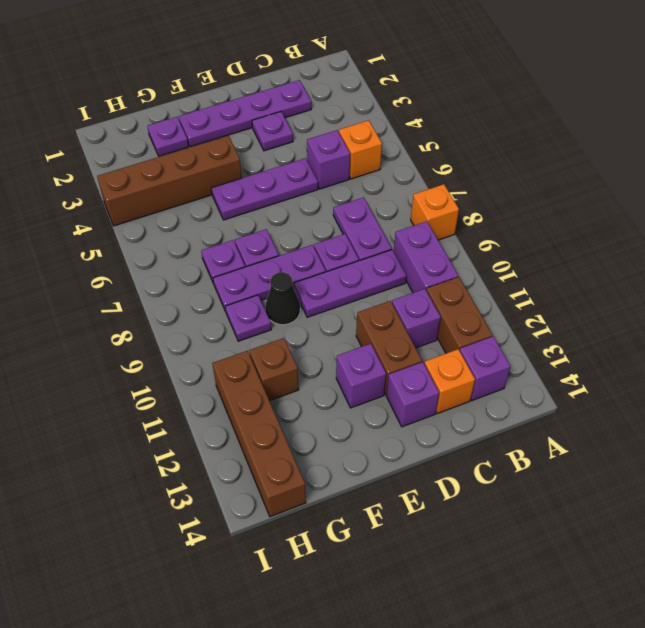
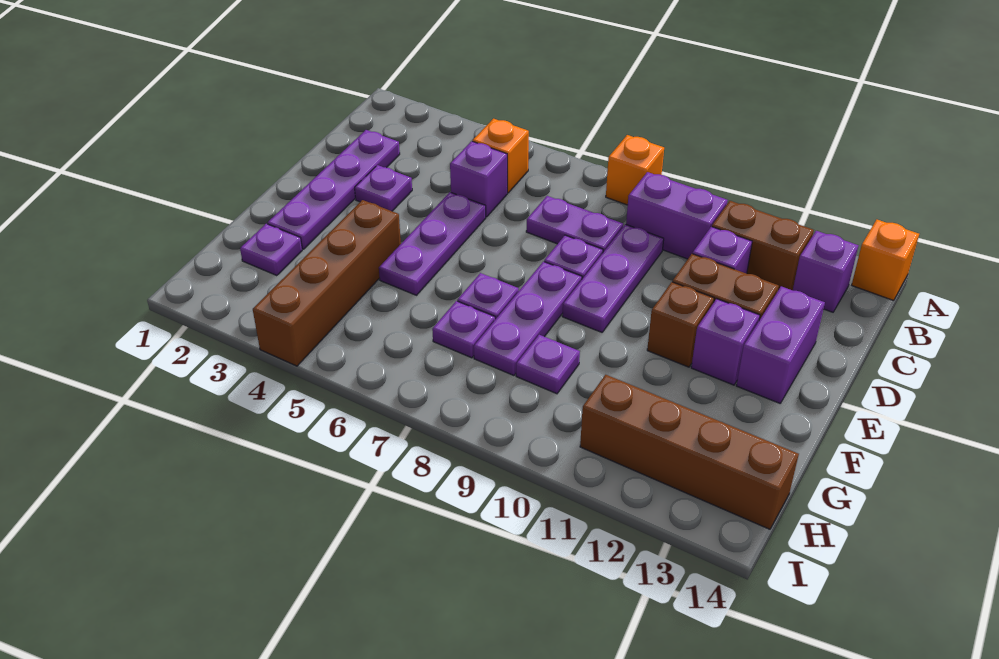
orange 1x1 brick [424,349,475,414] -> orange 1x1 brick moved to [852,220,919,300]
purple 1x1 brick [386,362,439,427] -> purple 1x2 brick [736,286,825,403]
black 1x1 cone [265,272,300,325] -> none
brown 1x1 brick [249,338,299,401] -> brown 1x1 brick moved to [647,282,714,367]

